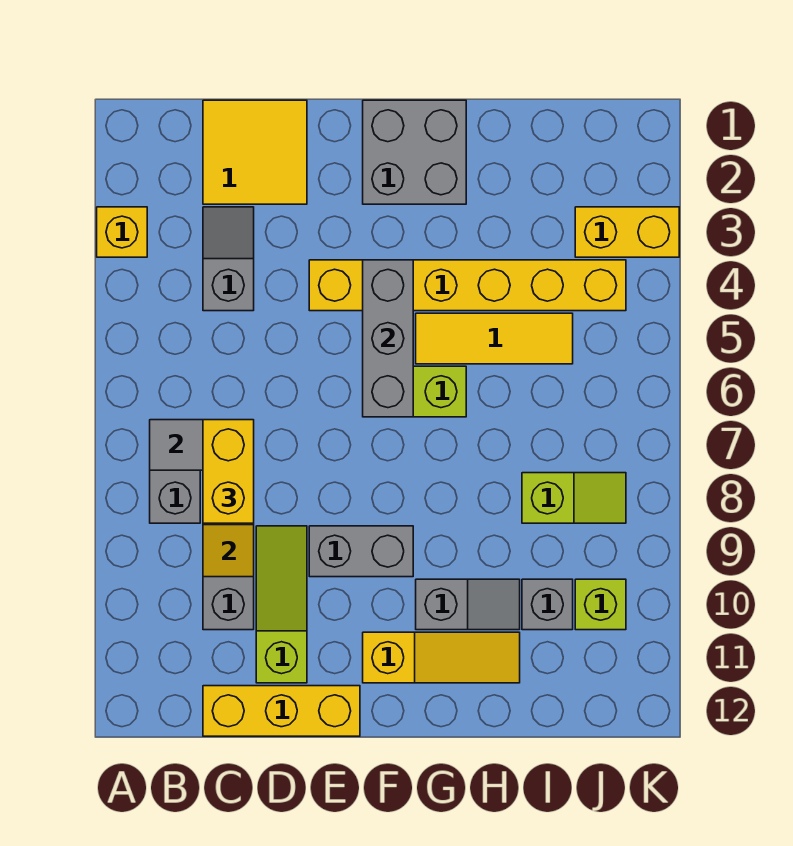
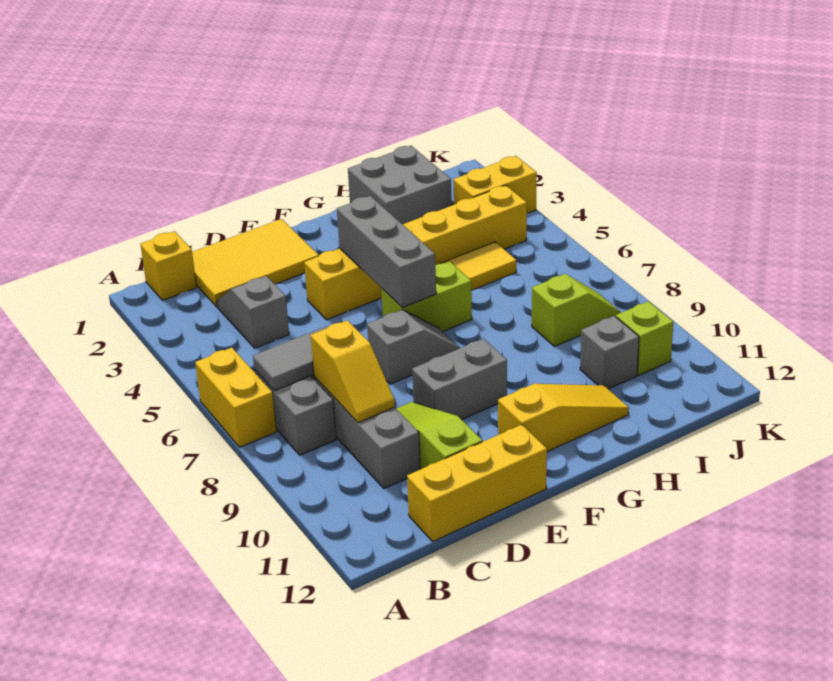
yellow 1x1 brick [97,207,147,257] -> yellow 1x1 brick moved to [140,231,196,300]
yellow 2x2 tile [203,100,307,204] -> yellow 2x3 tile [192,219,319,307]
yellow 1x2 brick [203,420,254,523] -> yellow 1x2 brick moved to [195,348,276,447]
grey 2x2 brick [363,100,466,204] -> grey 2x2 brick moved to [348,146,452,224]
grey 1x2 slope [416,579,520,630] -> grey 1x2 slope moved to [367,310,460,384]

